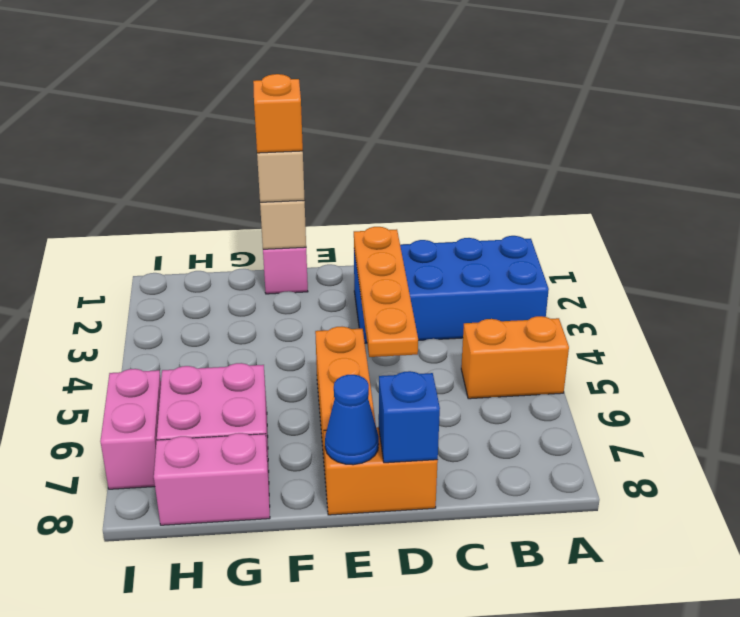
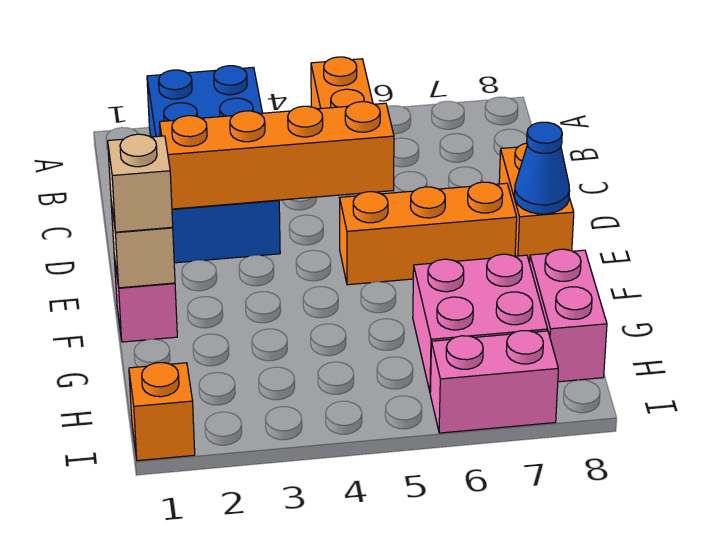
orange 1x4 plate [354,227,418,357] -> orange 1x4 brick [160,102,394,209]
blue 1x1 brick [379,371,440,463] -> none
orange 1x1 brick [253,74,303,153] -> orange 1x1 brick moved to [129,363,195,461]

